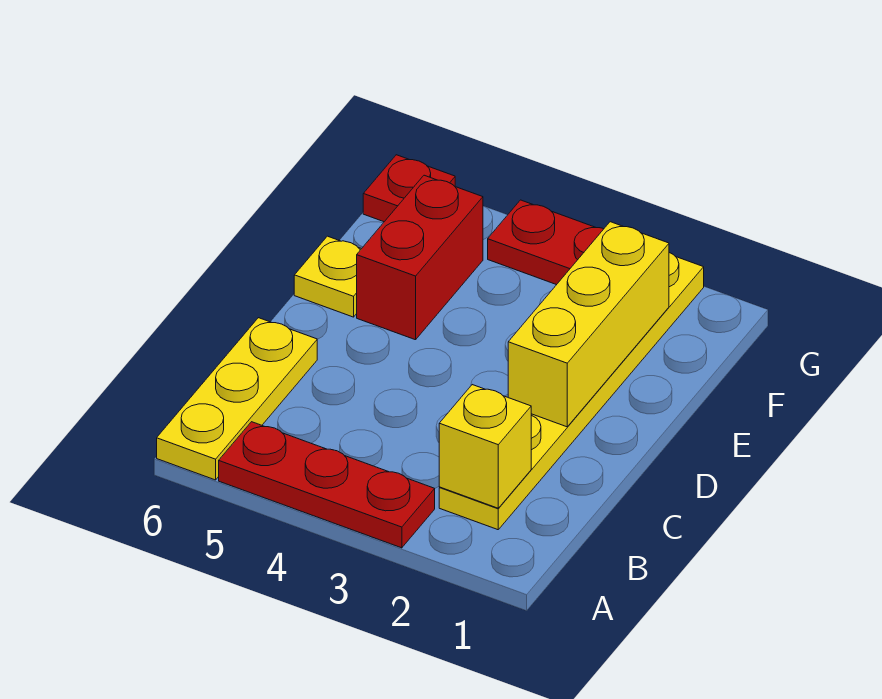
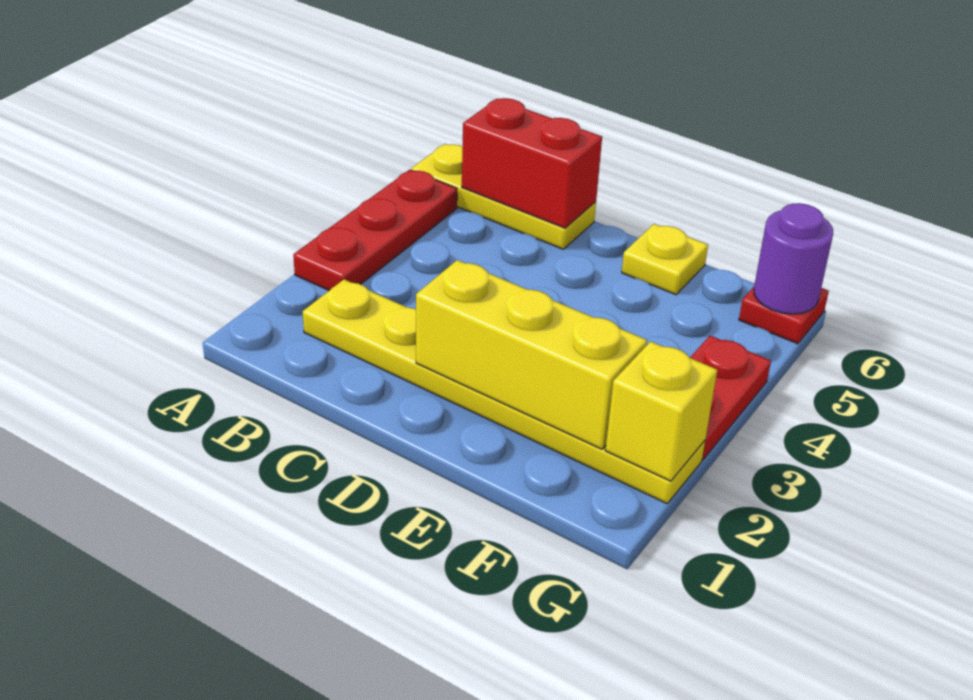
yellow 1x1 brick [439,385,531,508] -> yellow 1x1 brick moved to [605,341,717,481]
red 1x2 brick [357,175,483,340] -> red 1x2 brick moved to [462,98,602,228]
none -> purple 1x1 round brick [754,203,833,314]

